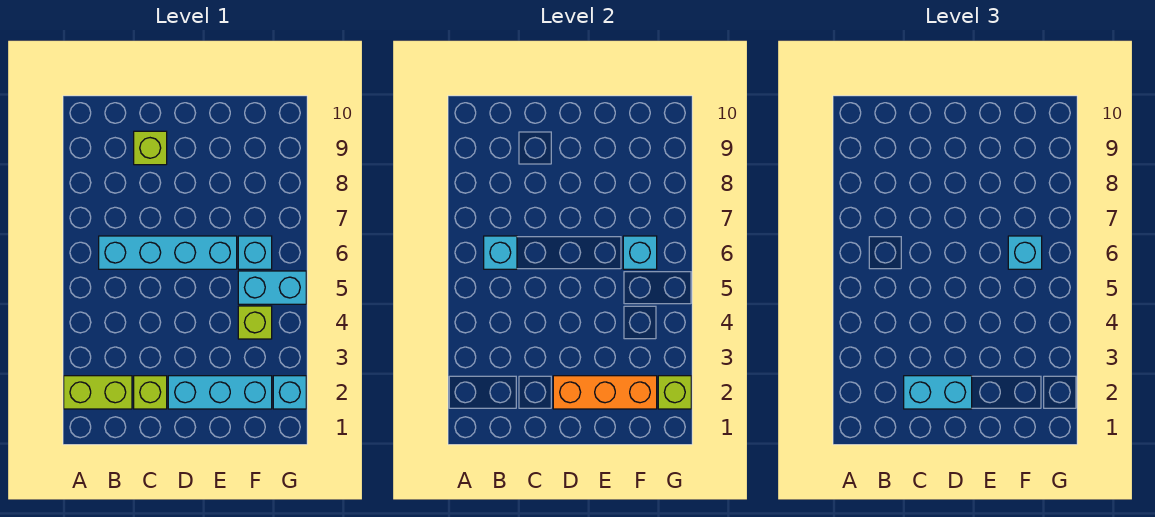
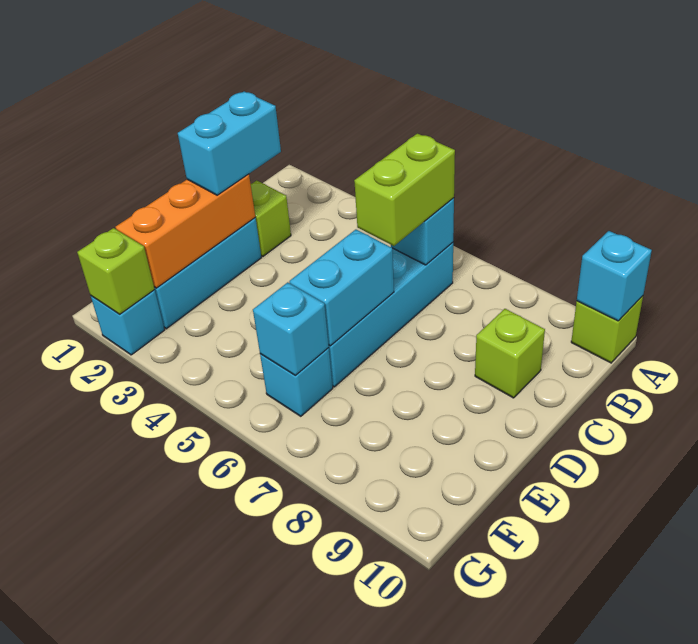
lime 1x2 brick [64,376,132,409] -> lime 1x2 brick moved to [354,134,455,246]
lime 1x1 brick [238,306,272,339] -> lime 1x1 brick moved to [571,296,643,363]
cyan 1x2 brick [238,271,306,304] -> cyan 1x2 brick moved to [289,230,394,346]
cyan 1x1 brick [1008,236,1042,269] -> cyan 1x1 brick moved to [577,231,652,321]

